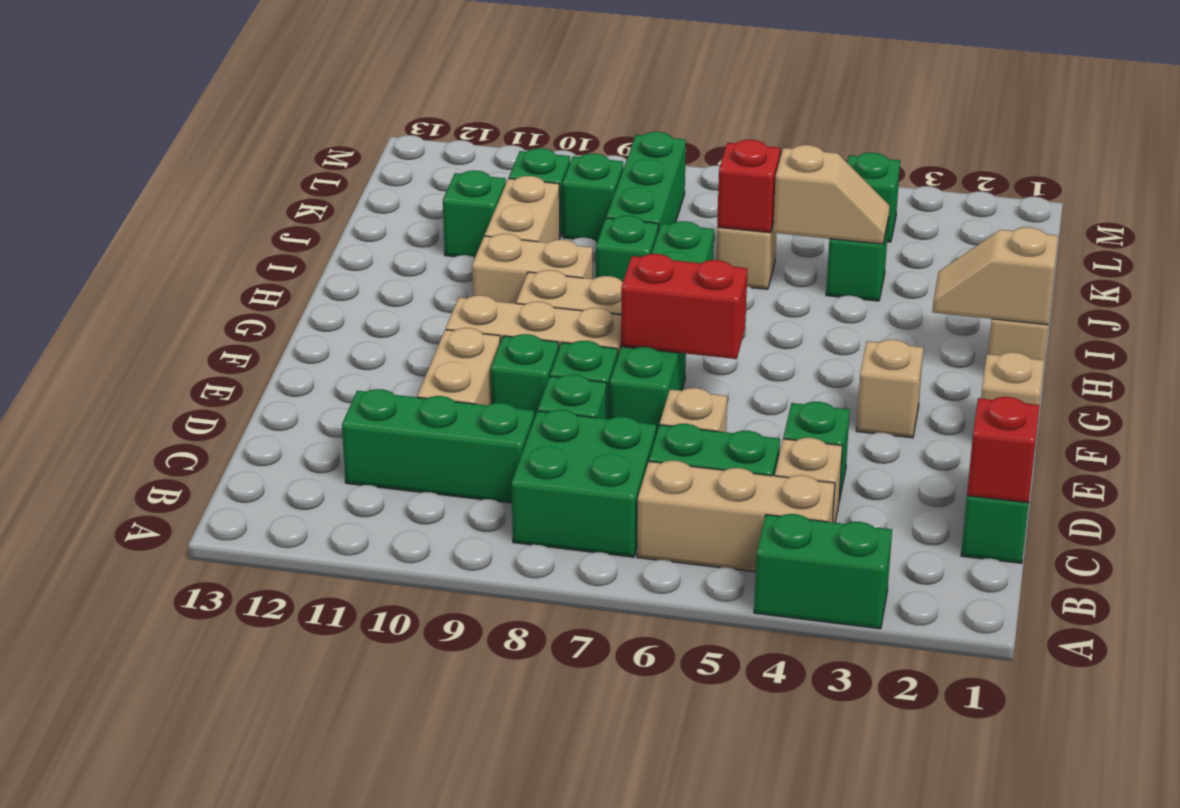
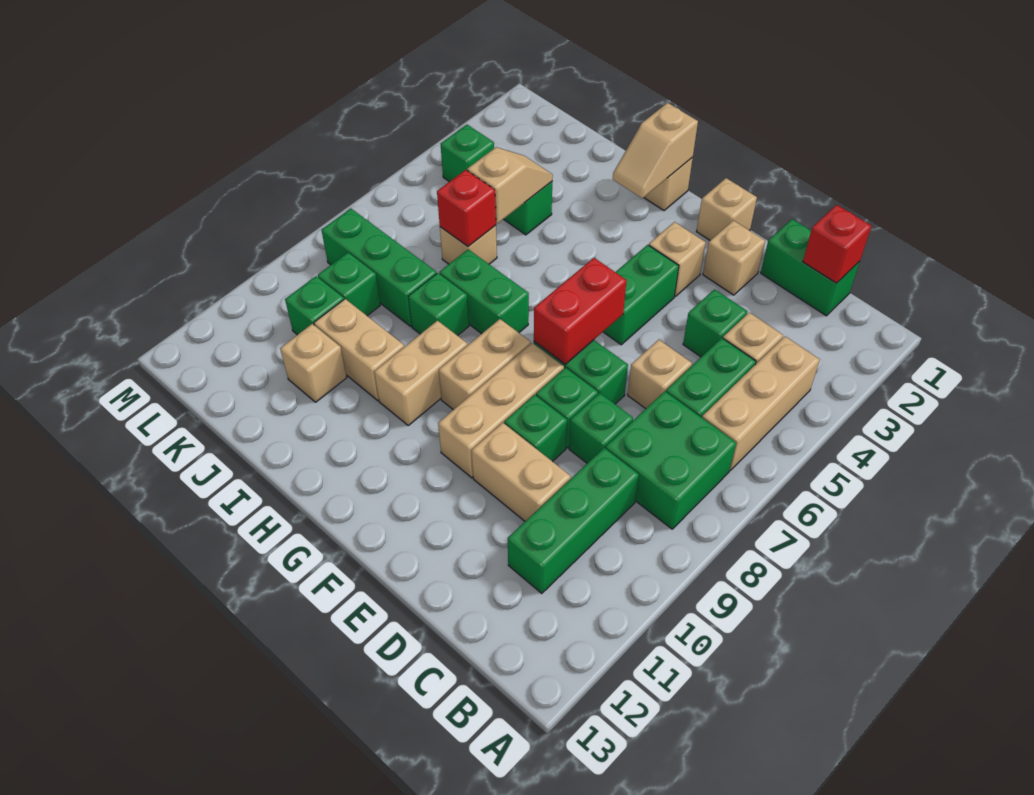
green 1x2 brick [754,514,892,629] -> green 1x2 brick moved to [603,245,679,345]
none -> tan 1x1 brick [703,220,765,295]
green 1x1 brick [443,170,506,258] -> tan 1x1 brick [280,324,347,402]

